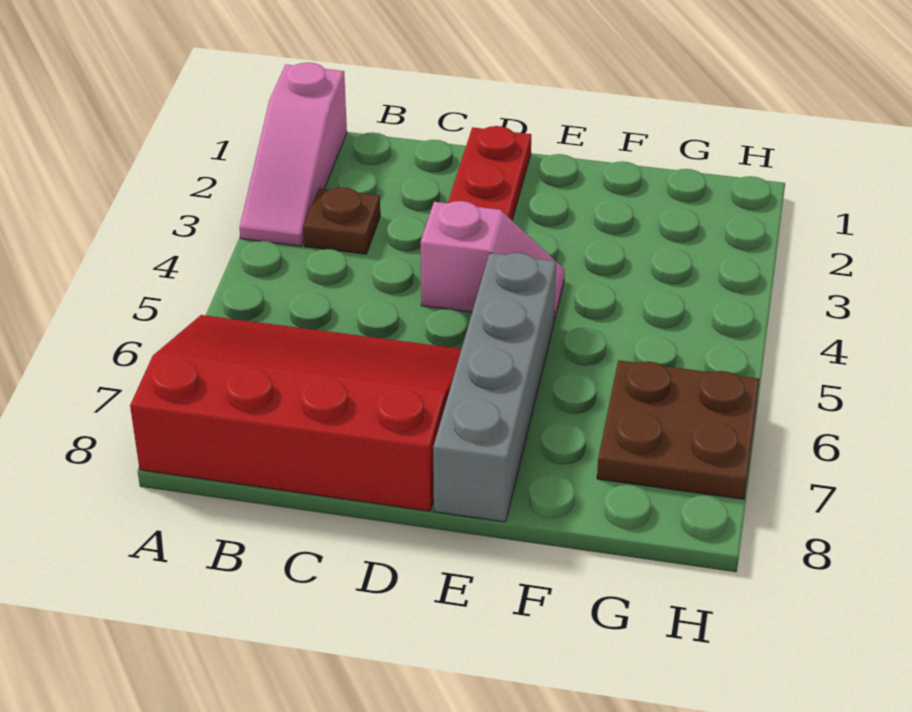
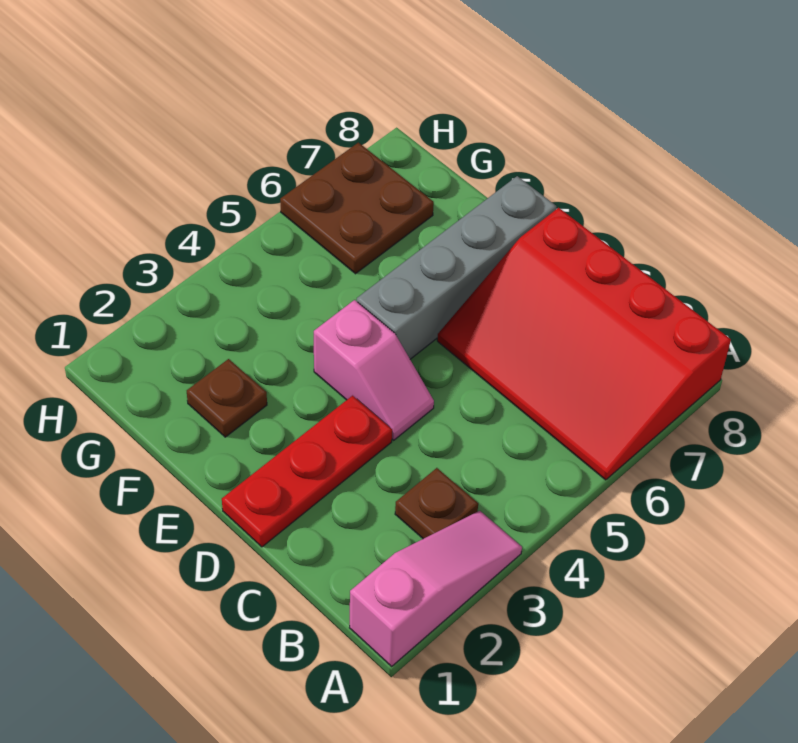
pink 1x2 slope [420,201,565,321] -> pink 1x2 slope turned to [314,300,434,440]
none -> brown 1x1 plate [187,359,267,437]

